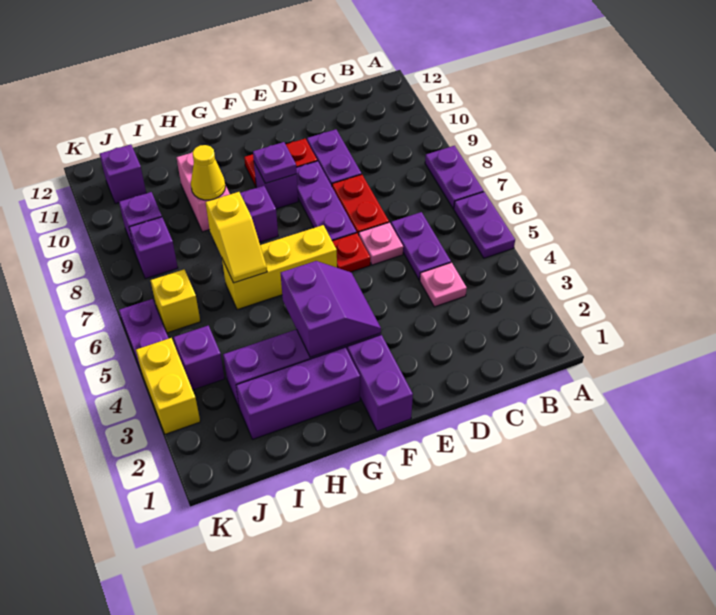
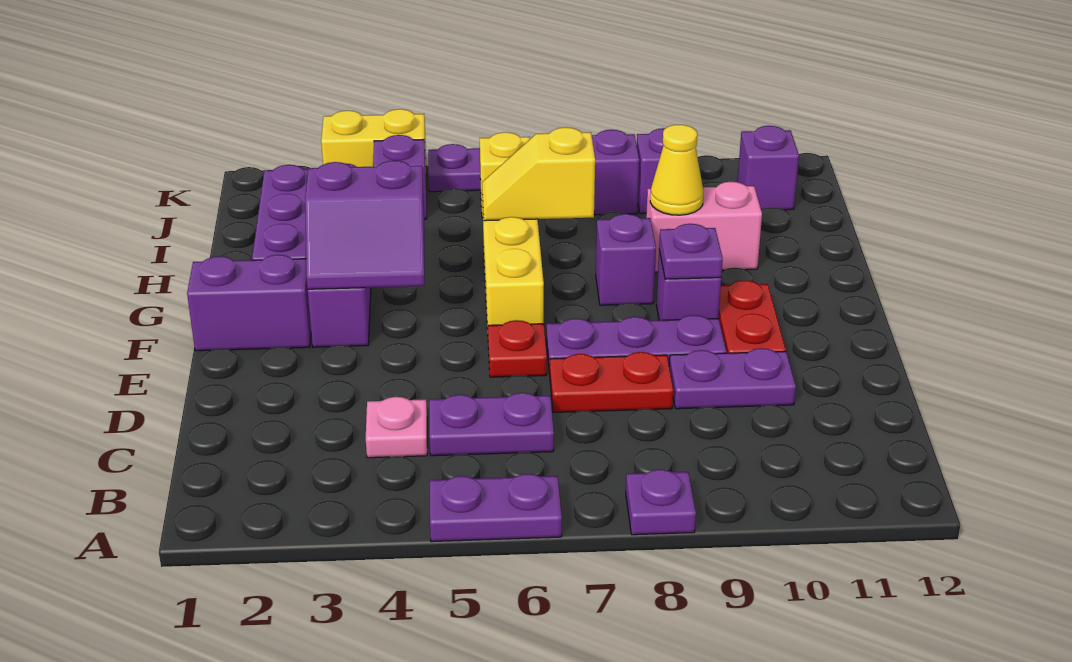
purple 1x2 plate [425,146,484,209] -> purple 1x1 plate [626,470,696,535]
pink 1x1 plate [359,222,403,265] -> none

